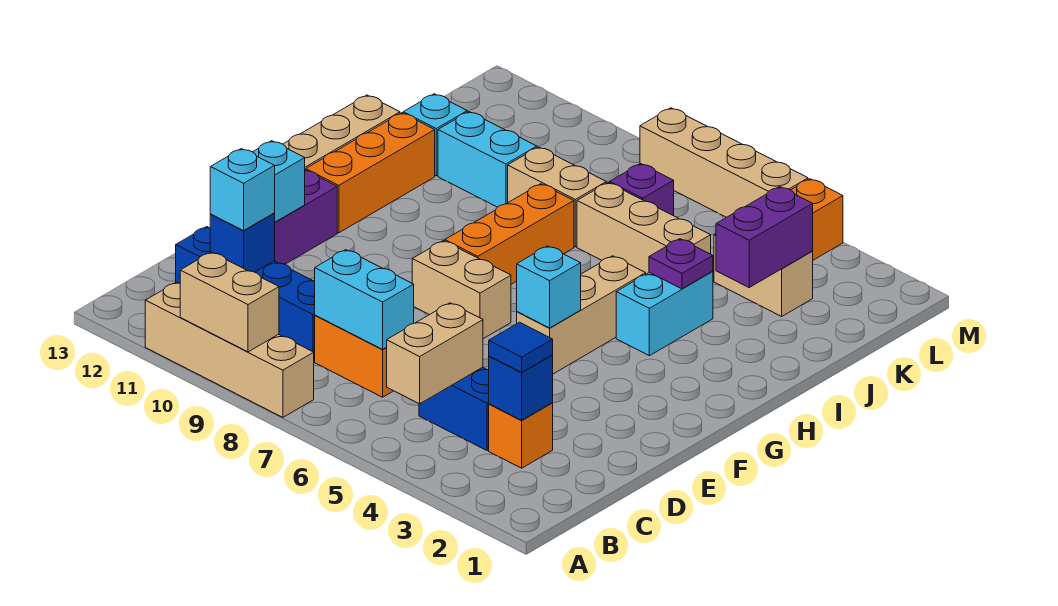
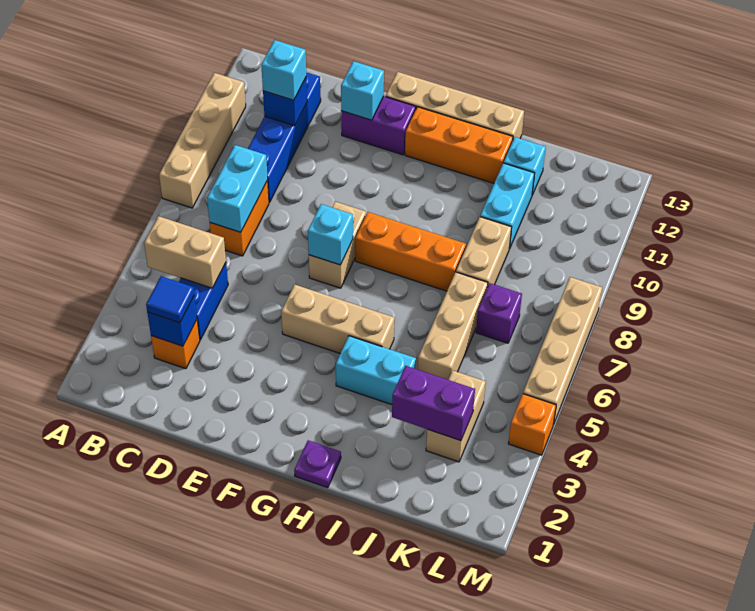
tan 1x2 brick [180,252,279,352] -> none
cyan 1x1 brick [517,246,581,328] -> cyan 1x1 brick moved to [308,204,353,265]
purple 1x1 plate [649,239,713,289] -> purple 1x1 plate moved to [294,440,341,488]

